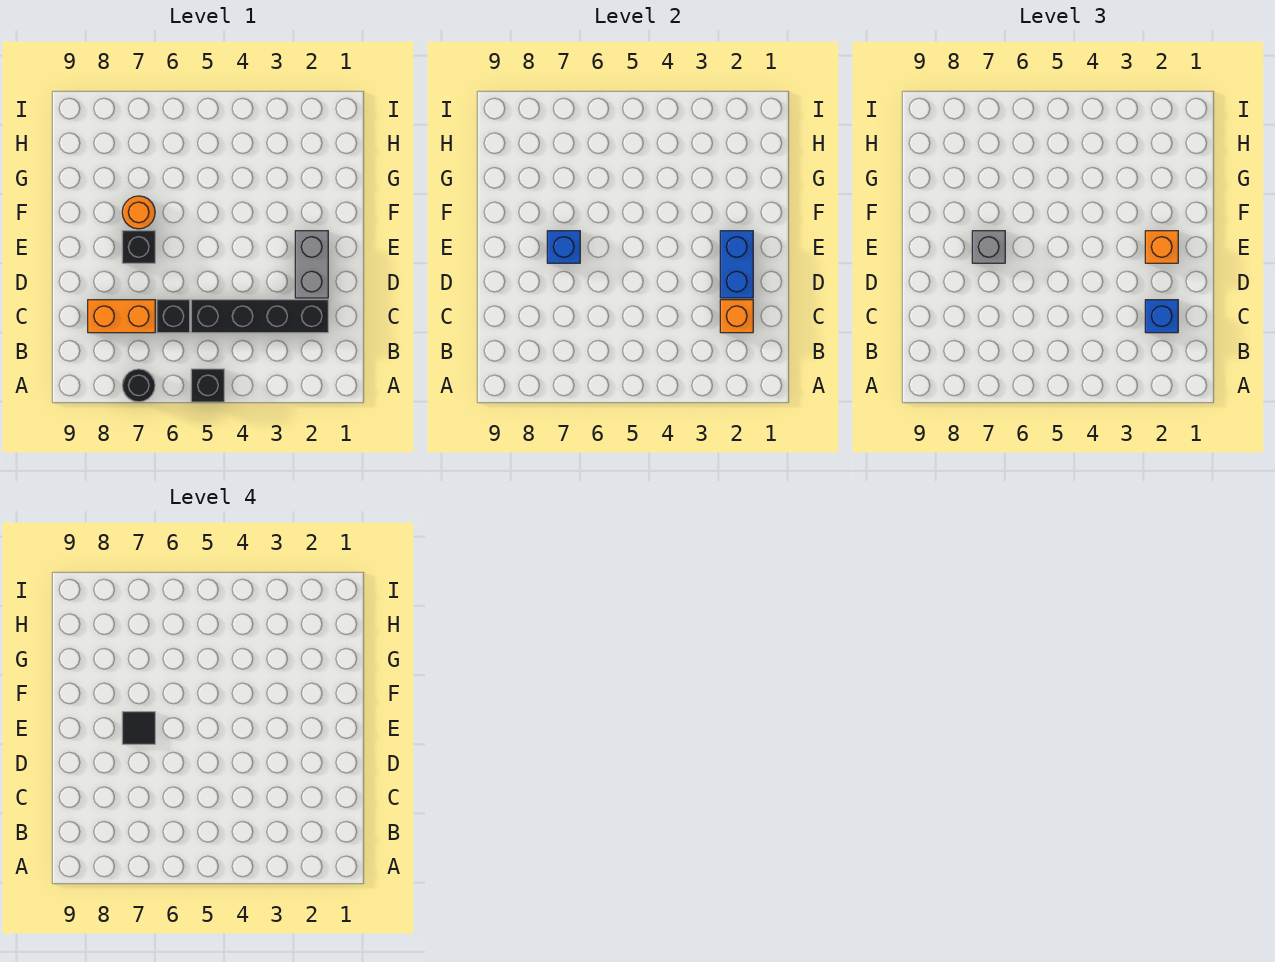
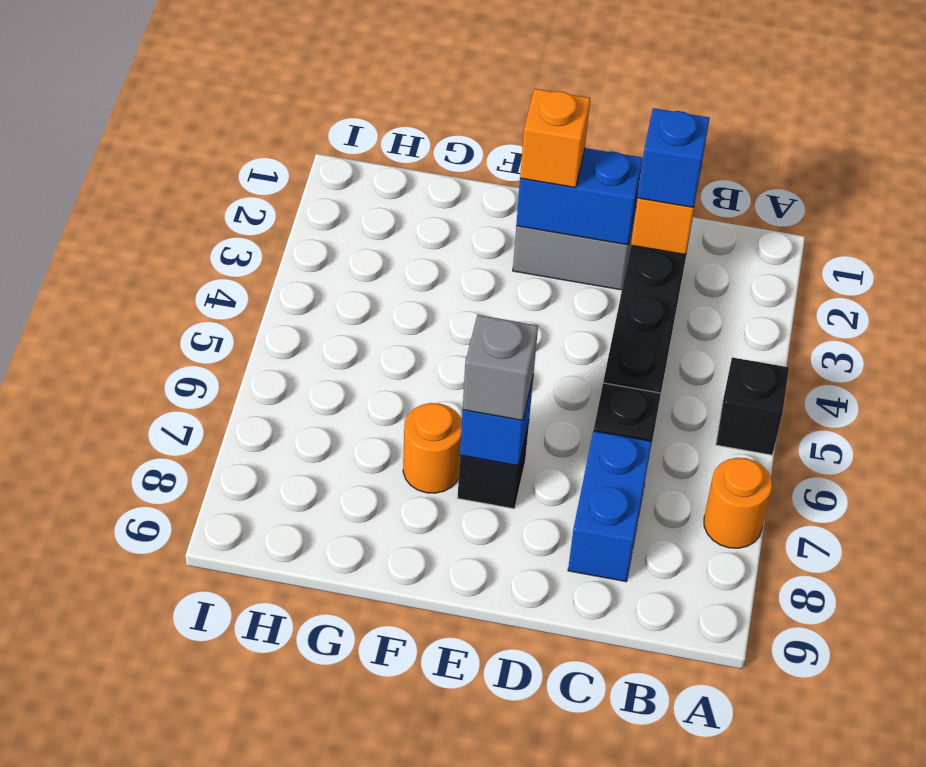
black 1x1 round brick [122,369,155,402] -> orange 1x1 round brick [704,458,772,548]
orange 1x2 brick [88,300,155,333] -> blue 1x2 brick [568,431,652,582]
black 1x1 tile [122,712,155,744] -> none

